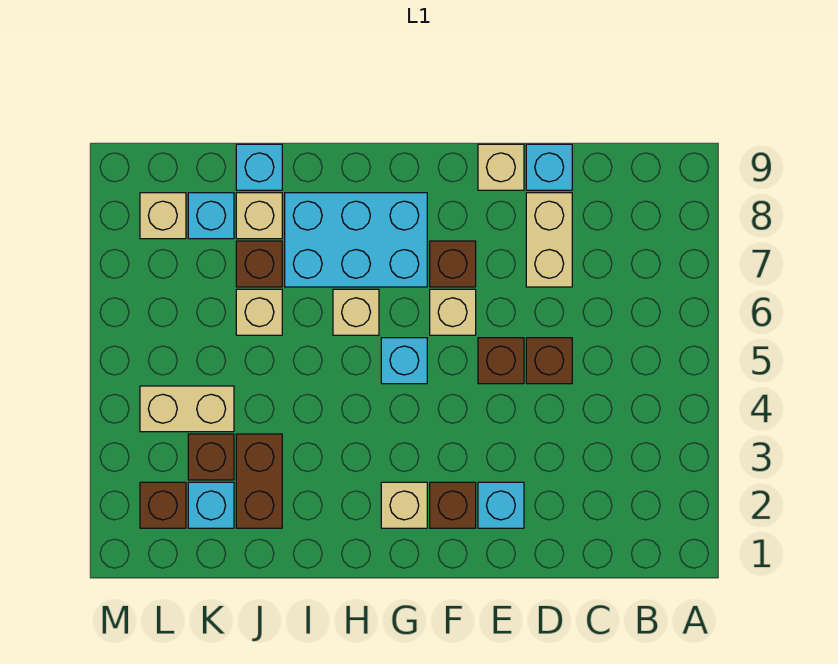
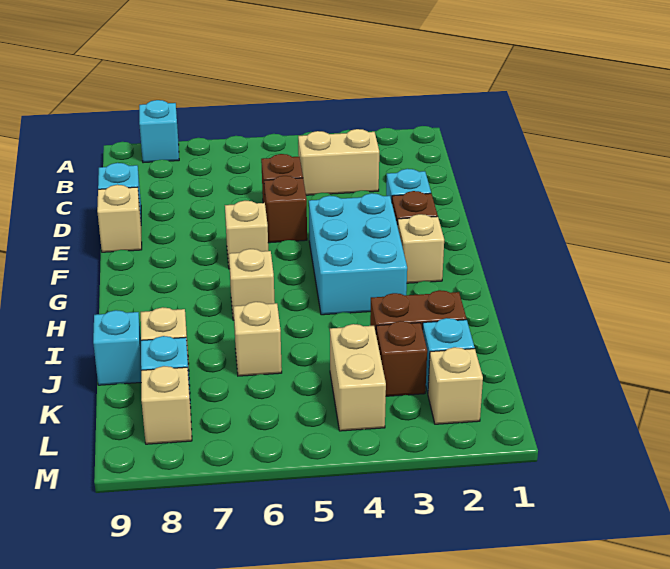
tan 1x2 brick [526,193,572,287] -> tan 1x2 brick moved to [298,129,379,195]
brown 1x1 brick [430,241,476,287] -> none
cyan 1x1 brick [381,338,427,384] -> cyan 1x1 brick moved to [139,100,179,163]
cyan 2x3 brick [285,193,427,287] -> cyan 2x3 brick moved to [309,193,407,315]
brown 1x1 brick [236,241,282,287] -> none
brown 1x1 brick [140,482,186,528] -> tan 1x1 brick [428,347,483,424]

